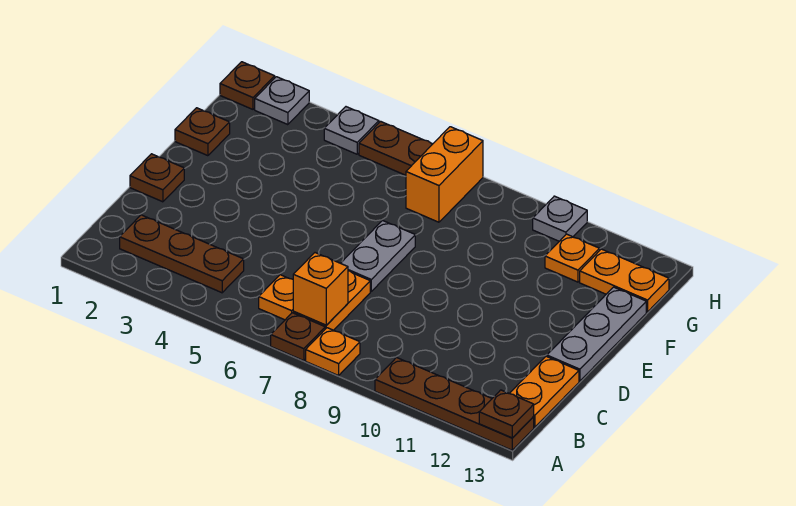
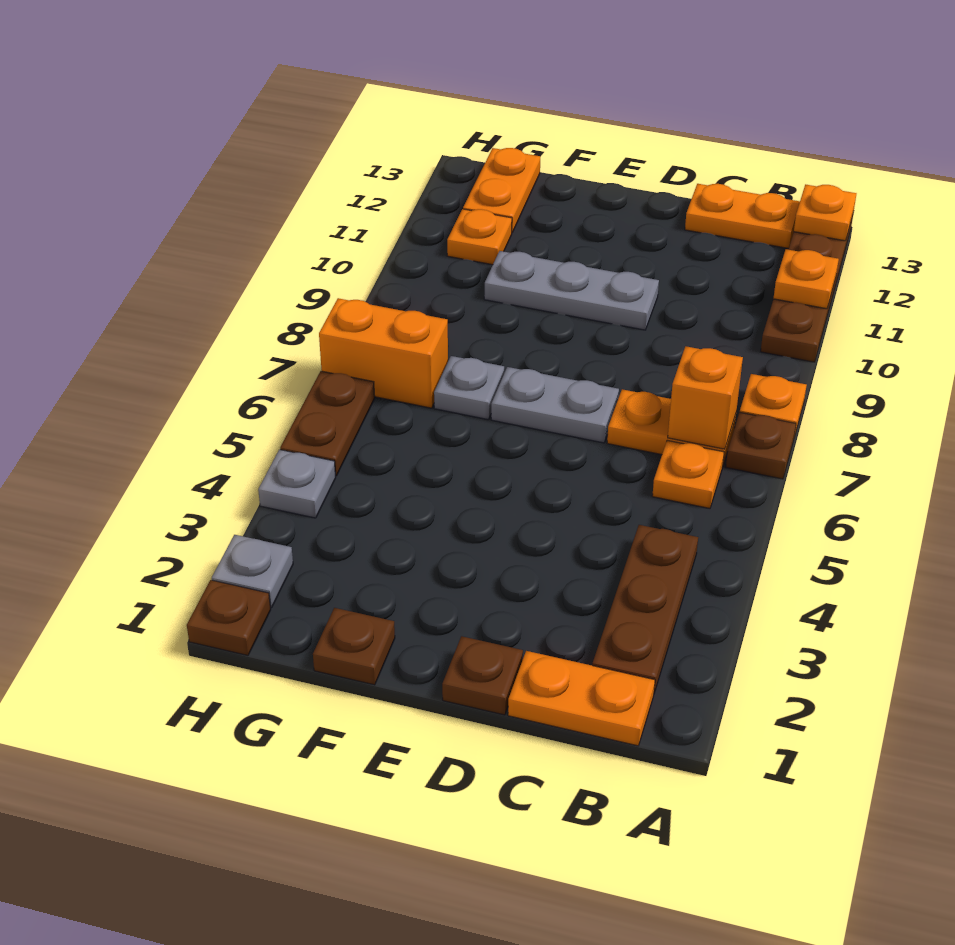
none -> orange 1x1 plate [773,249,839,309]
brown 1x1 plate [479,390,534,438] -> orange 1x1 plate [794,184,857,241]
none -> orange 1x2 plate [508,651,655,746]
grey 1x3 plate [547,287,646,381] -> grey 1x3 plate moved to [484,251,659,330]
grey 1x1 plate [533,196,587,241] -> grey 1x1 plate moved to [434,356,504,419]

